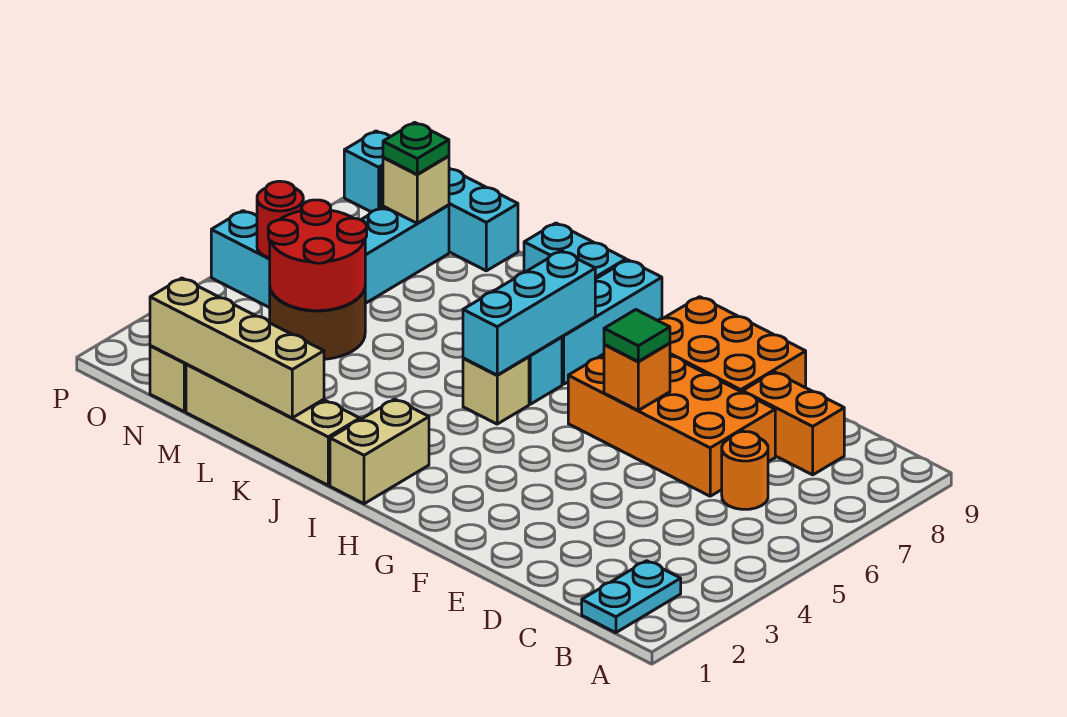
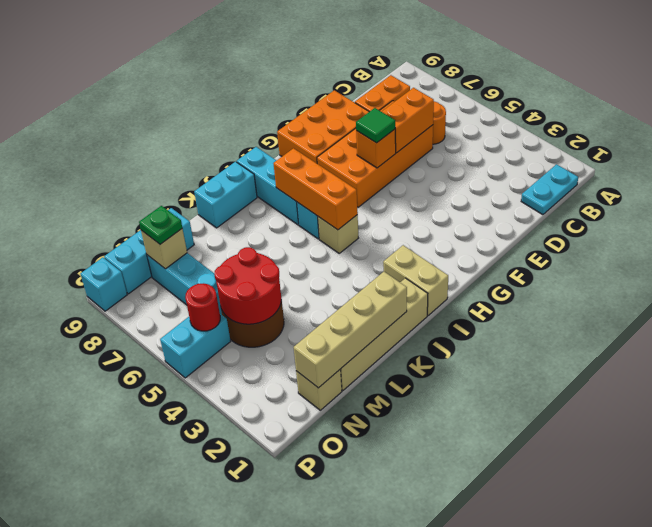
cyan 1x2 plate [582,561,681,633] -> cyan 1x2 plate turned to [521,164,578,215]
none -> orange 1x2 brick [382,88,434,153]
cyan 1x3 brick [463,251,595,375] -> orange 1x3 brick [273,148,358,230]

